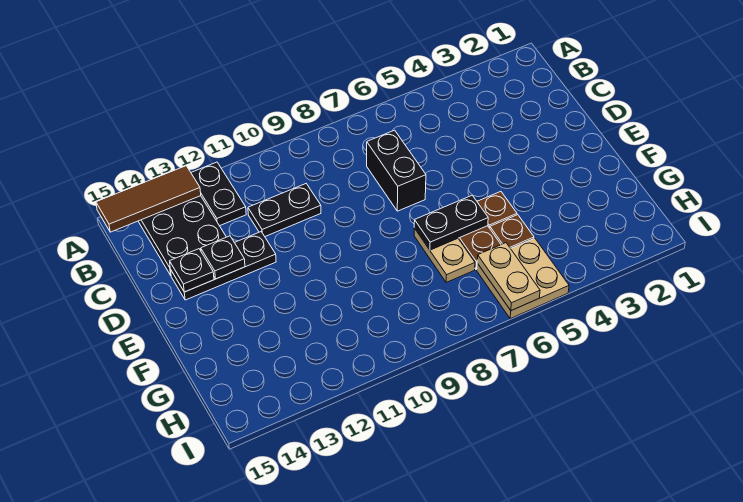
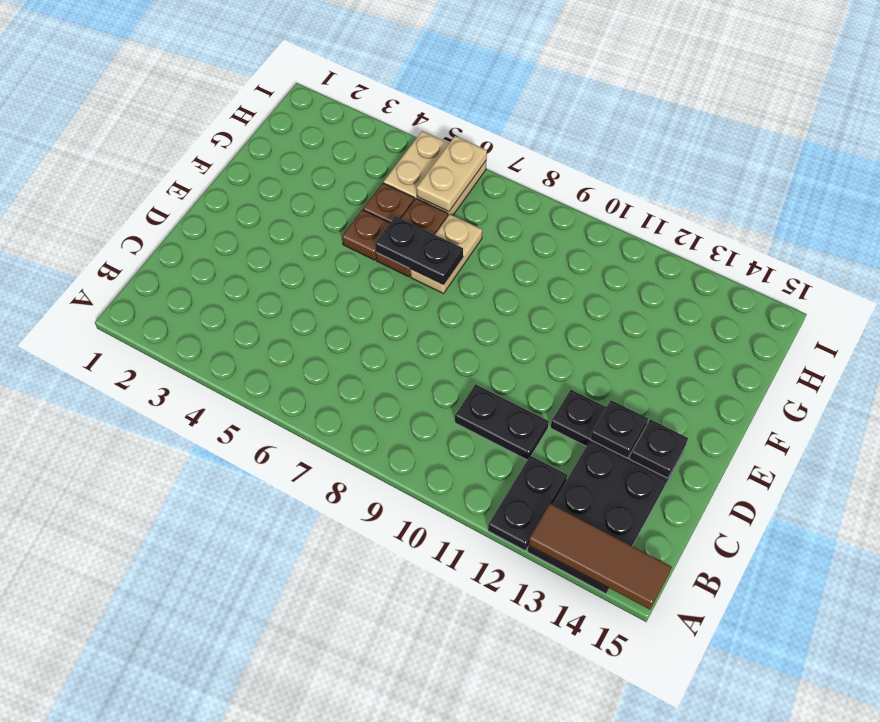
black 1x2 brick [367,130,426,211] -> none

